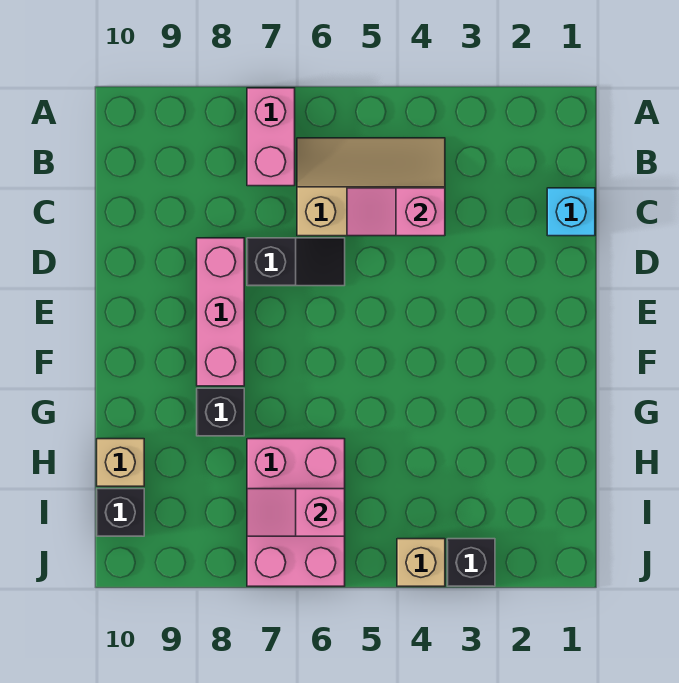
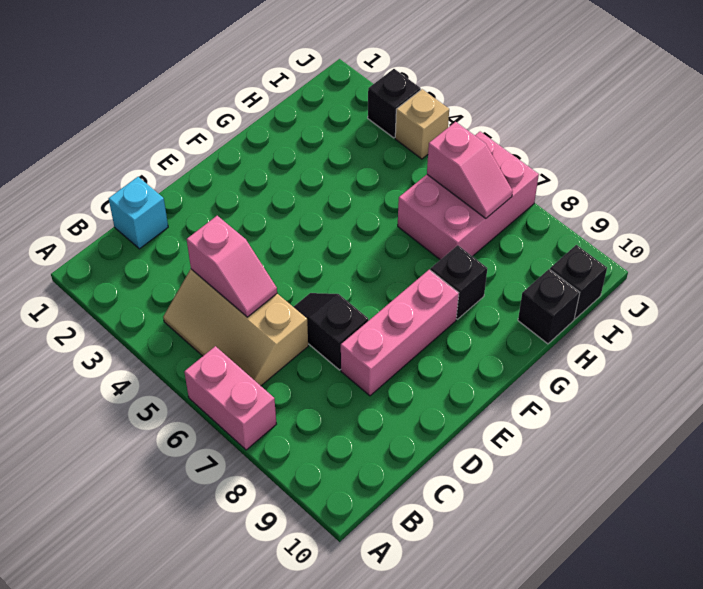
pink 1x2 brick [247,88,295,186] -> pink 1x2 brick turned to [184,346,276,450]
tan 1x1 brick [97,439,144,486] -> black 1x1 brick [518,269,580,344]

